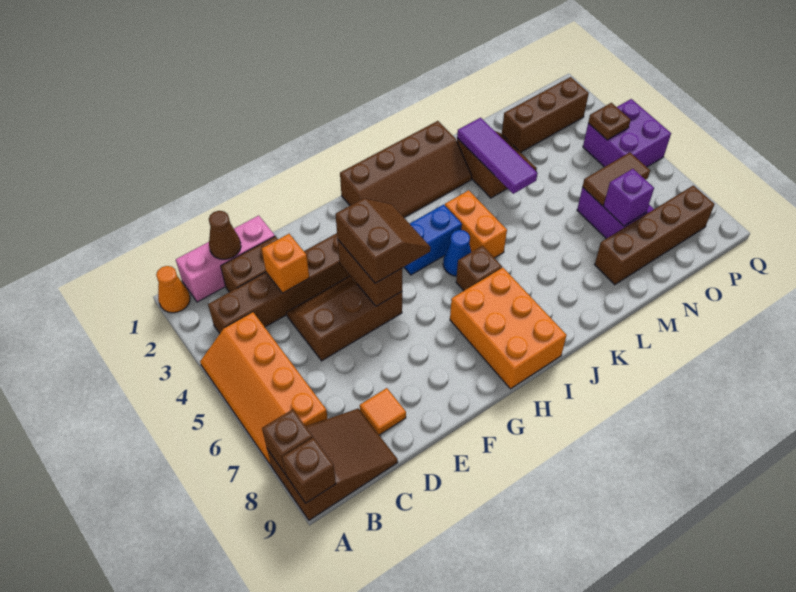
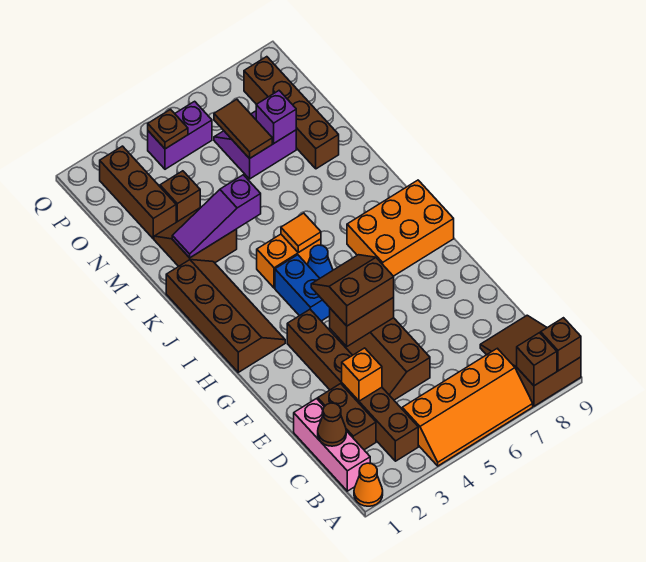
orange 1x1 tile [360,388,406,435] -> orange 1x1 tile moved to [281,213,321,253]
brown 1x1 brick [456,246,502,291] -> brown 1x1 brick moved to [160,171,200,222]
purple 1x3 tile [457,118,537,194] -> purple 1x3 slope [172,175,261,258]
purple 2x2 brick [583,99,671,167] -> purple 1x2 brick [148,101,212,169]

